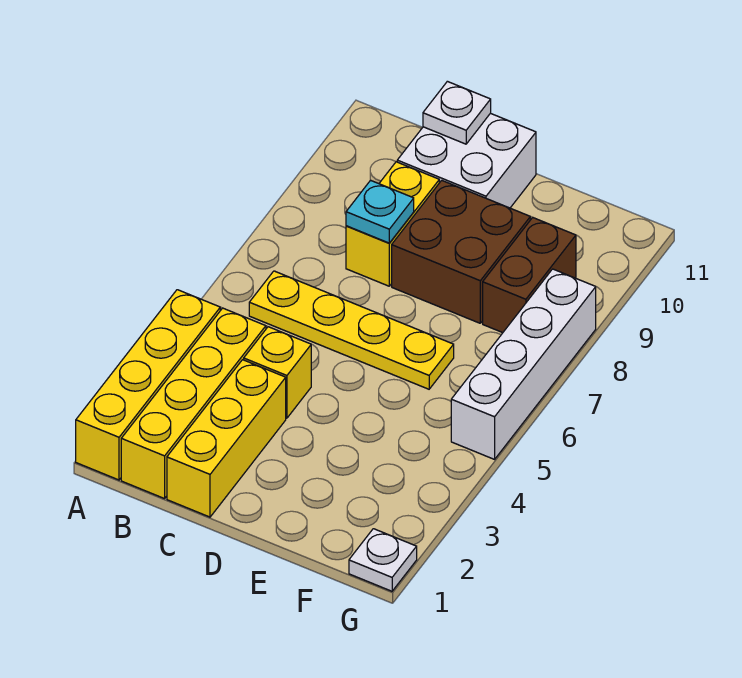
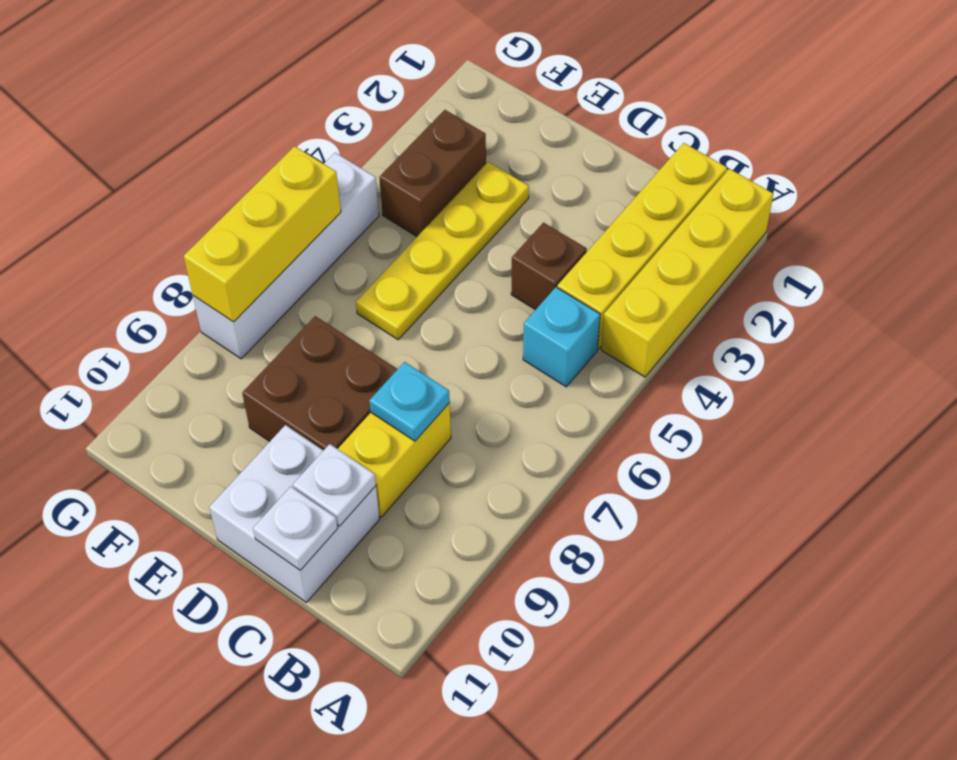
none -> cyan 1x1 brick [523,287,600,387]
yellow 1x4 plate [249,271,454,389] -> yellow 1x4 plate turned to [356,162,529,340]
yellow 1x3 brick [167,360,286,517] -> yellow 1x3 brick moved to [184,146,341,322]
yellow 1x1 brick [244,327,311,418] -> brown 1x1 brick [511,223,587,310]
brown 1x2 brick [483,217,576,333] -> brown 1x2 brick moved to [379,110,486,236]
white 1x1 plate [349,529,417,591] -> white 1x1 plate moved to [293,444,376,526]

